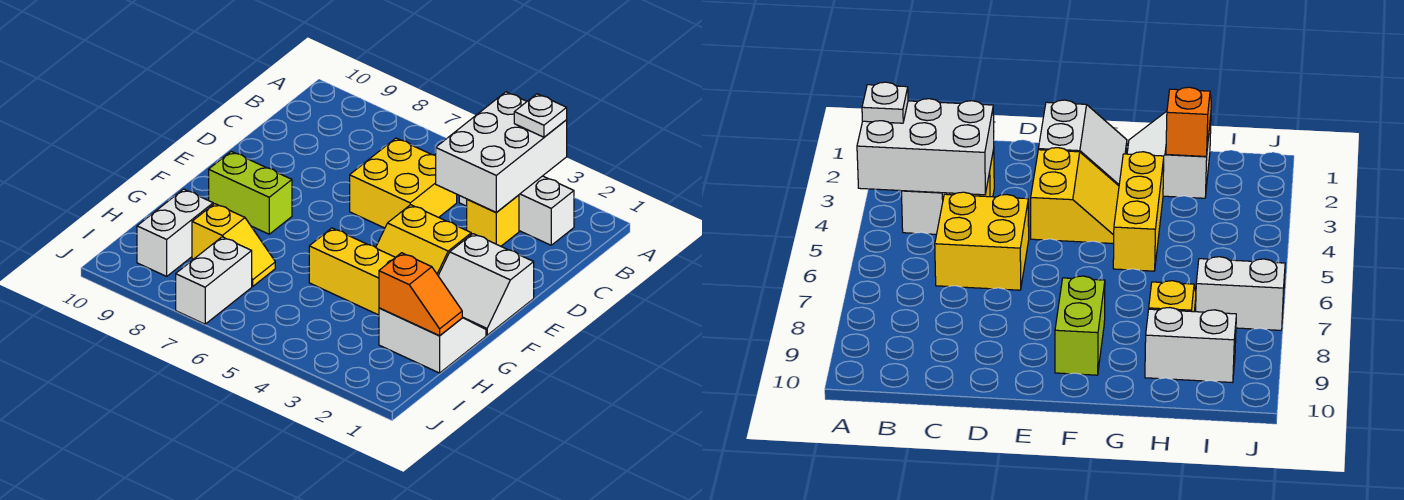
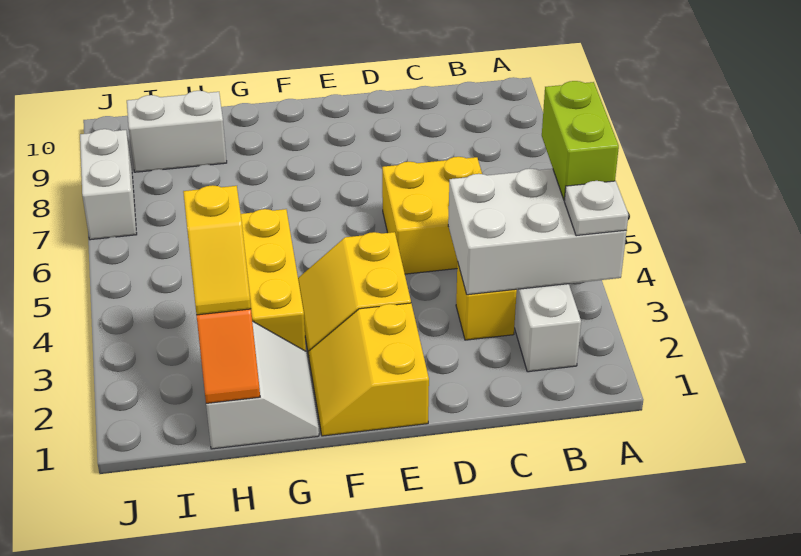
white 2x2 slope [438,234,534,335] -> yellow 2x2 slope [309,303,429,436]
lime 1x2 brick [209,151,292,234] -> lime 1x2 brick moved to [542,81,619,200]
yellow 1x2 slope [192,204,275,286] -> yellow 1x2 slope moved to [183,185,251,315]
white 1x2 brick [176,237,252,324] -> white 1x2 brick turned to [80,129,137,240]

